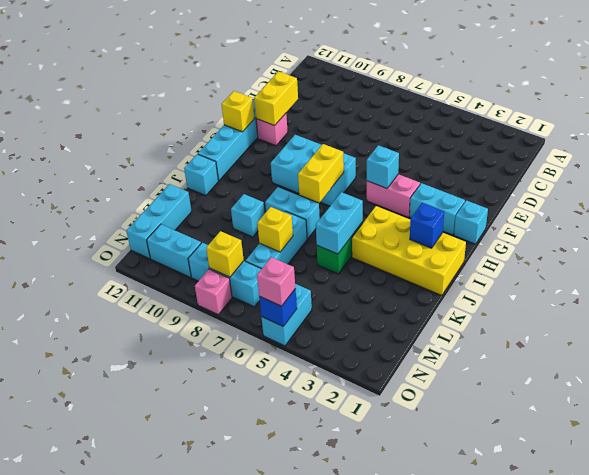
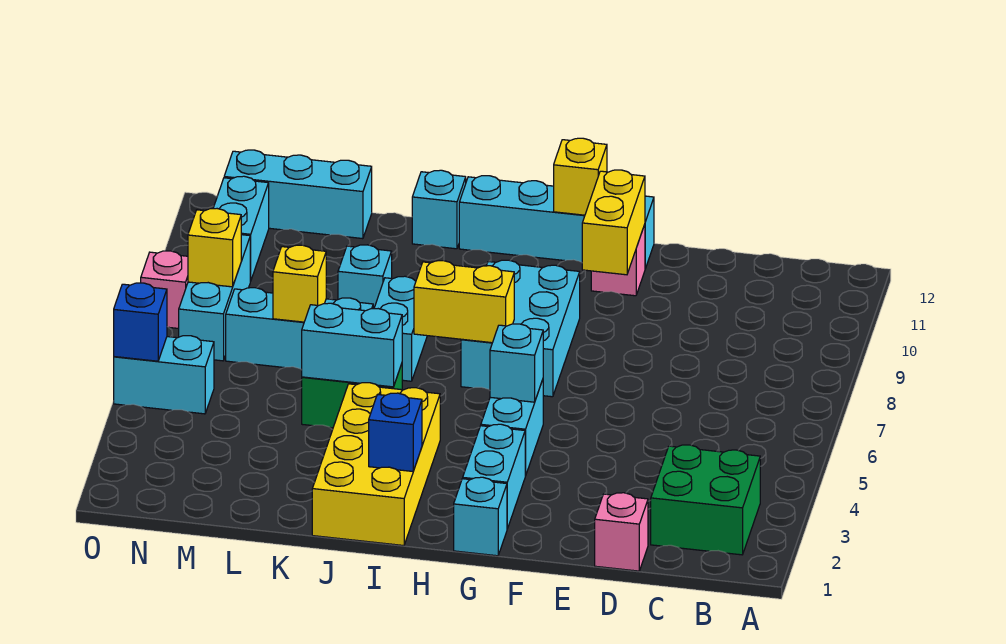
none -> green 2x2 brick [651,445,760,555]
yellow 1x2 brick [254,71,298,126] -> yellow 1x2 brick turned to [582,170,645,275]
pink 1x2 brick [367,174,420,217] -> cyan 1x2 brick [481,380,543,476]
pink 1x1 brick [257,257,295,306] -> pink 1x1 brick moved to [595,493,648,571]

